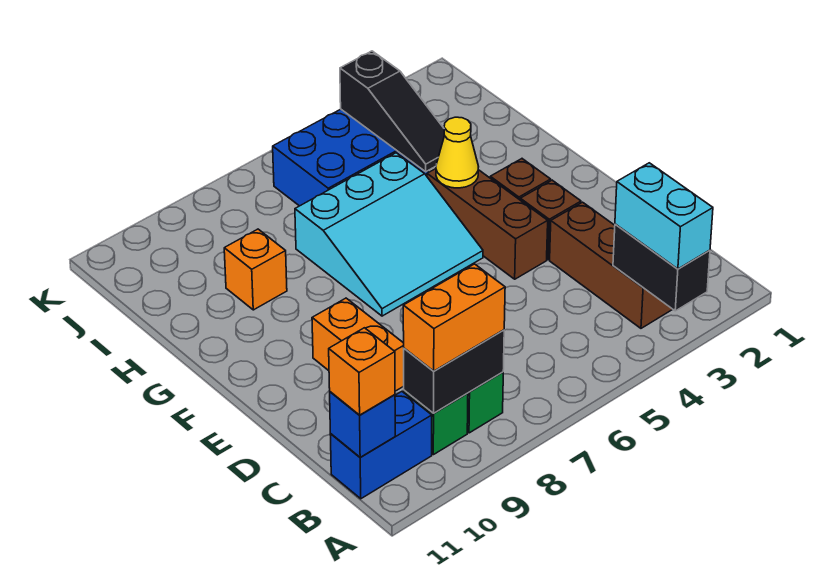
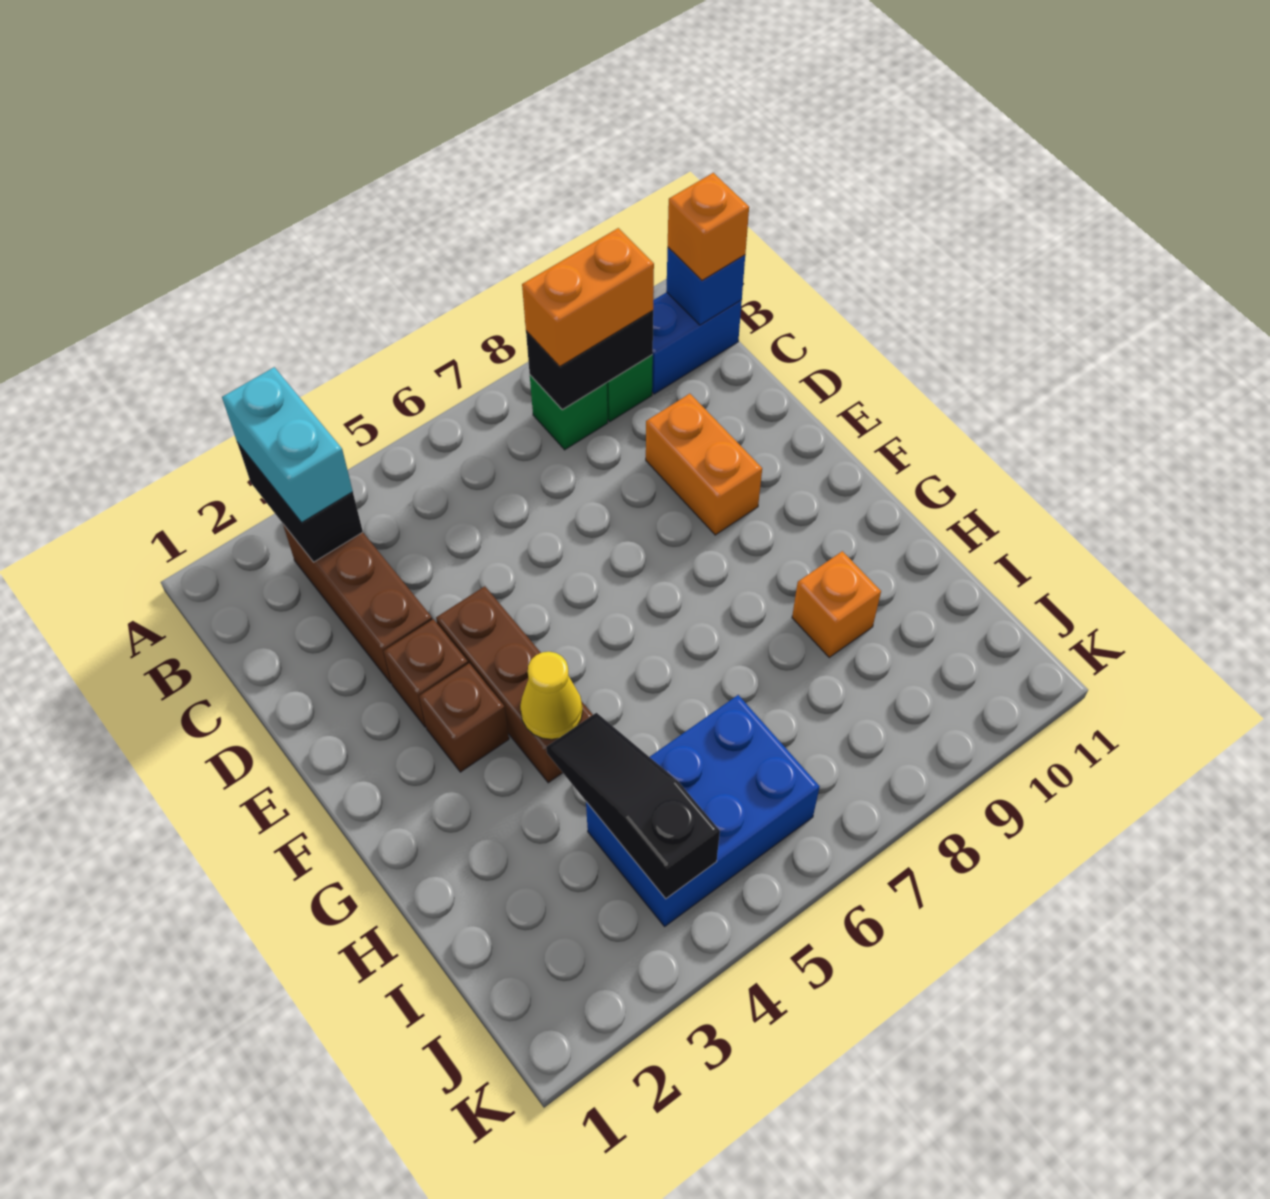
cyan 3x3 slope [295,153,483,316] -> none

